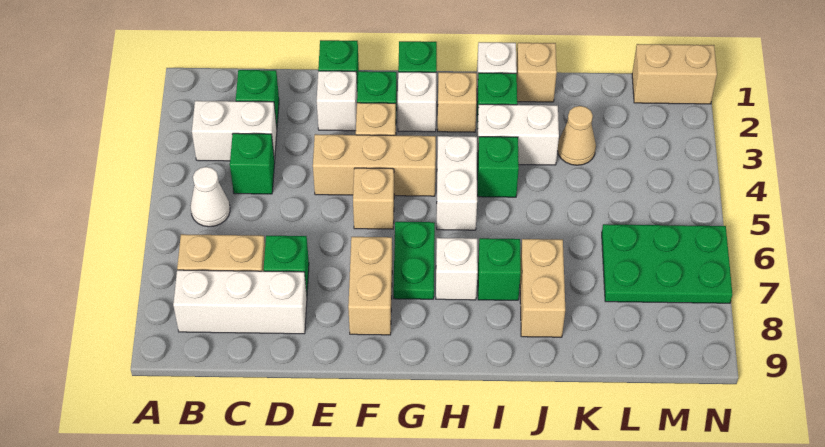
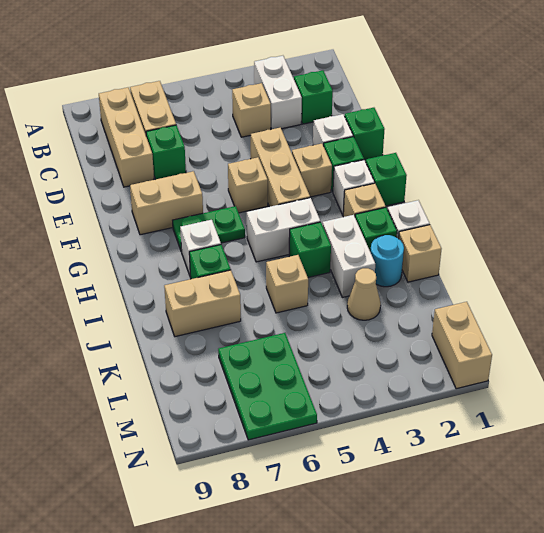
white 1x1 cone [190,167,230,227] -> none
white 1x3 brick [173,270,307,334] -> tan 1x3 brick [99,88,154,187]
green 1x1 brick [230,133,275,194] -> tan 1x1 brick [232,83,271,137]
none -> cyan 1x1 round brick [371,235,404,287]
none -> tan 1x1 brick [266,255,308,313]

